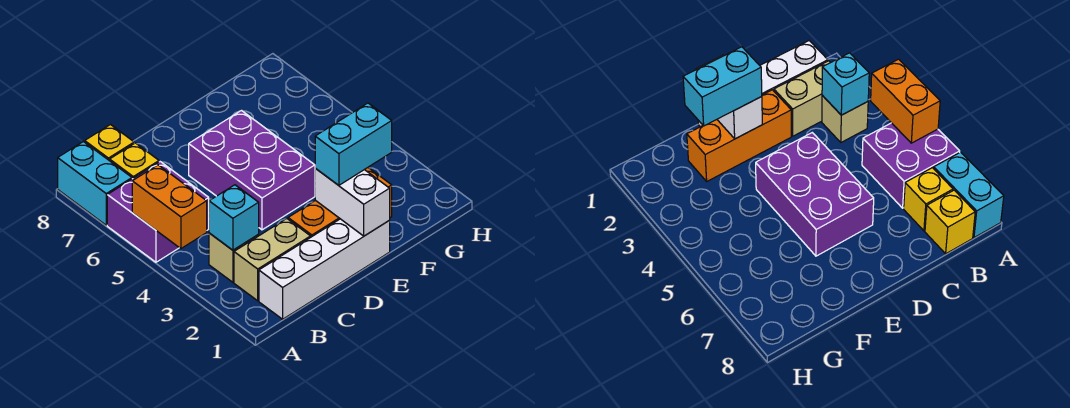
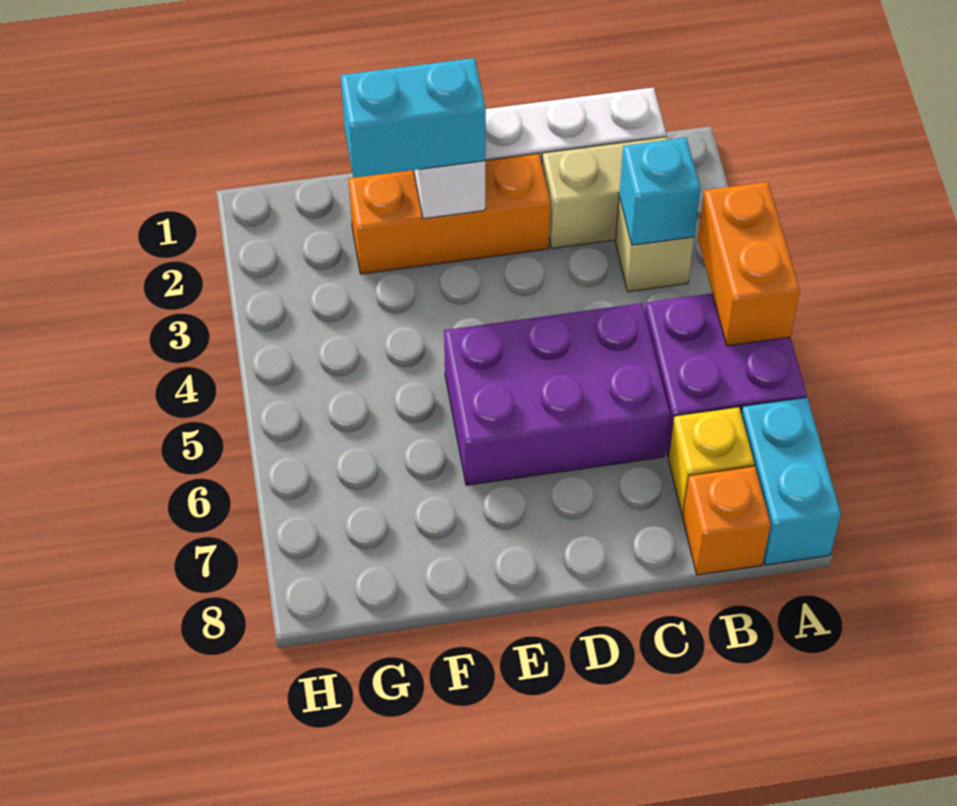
yellow 1x1 brick [85,125,134,161] -> orange 1x1 brick [683,466,771,575]
purple 2x3 brick [189,111,315,230] -> purple 2x3 brick turned to [444,303,670,485]

